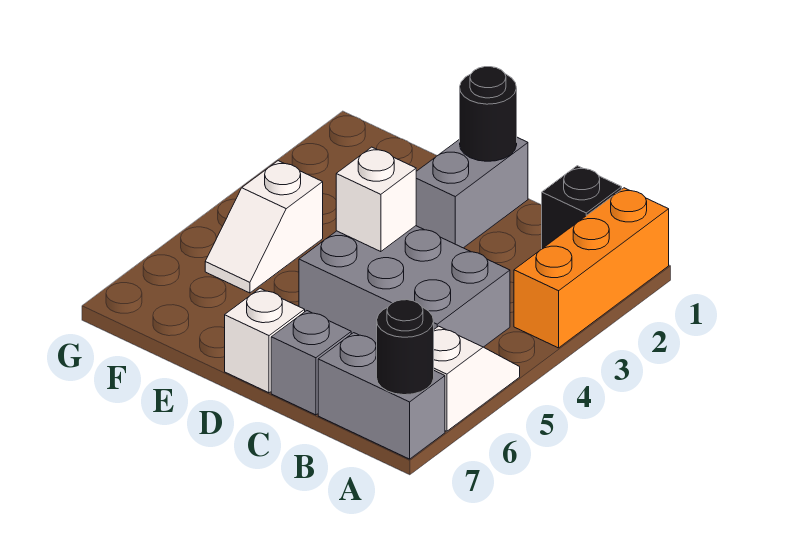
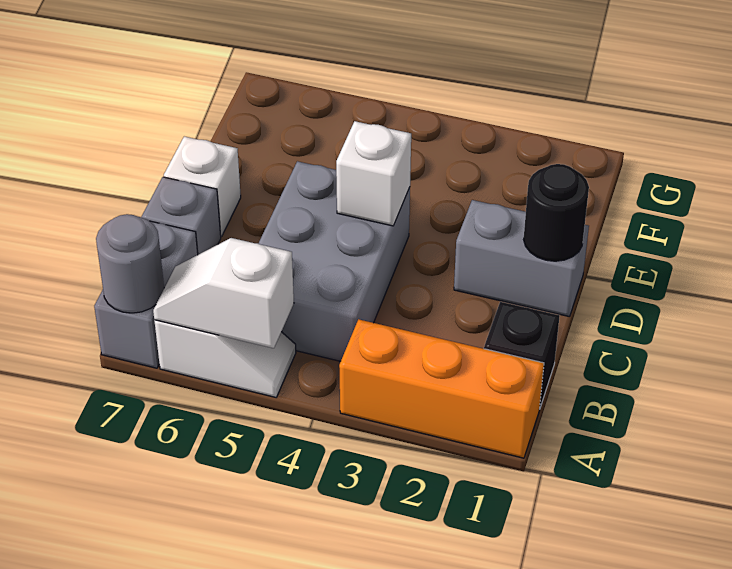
black 1x1 round brick [377,300,434,395] -> grey 1x1 round brick [96,214,164,313]
white 1x2 slope [205,161,323,293] -> white 1x2 slope moved to [153,238,294,348]

